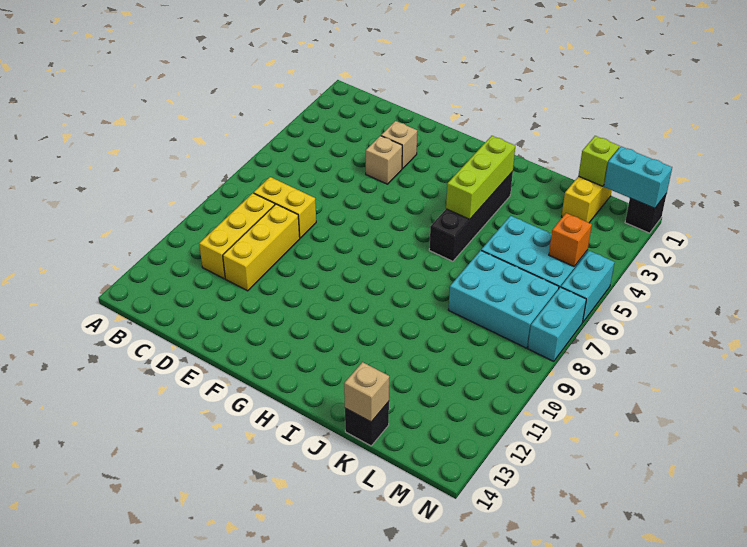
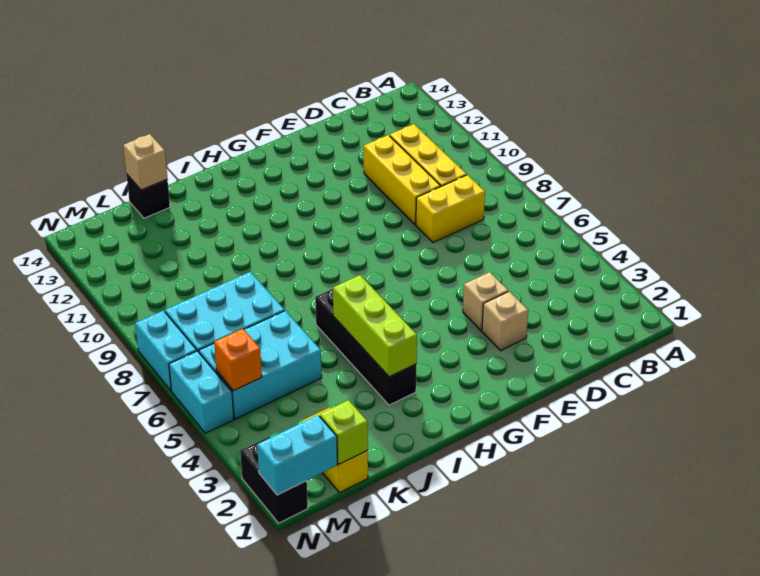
black 1x1 brick [625,195,666,233] -> black 1x2 brick [240,437,308,523]

